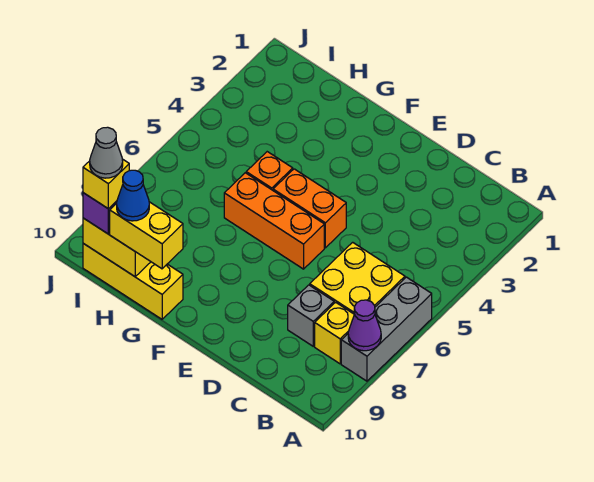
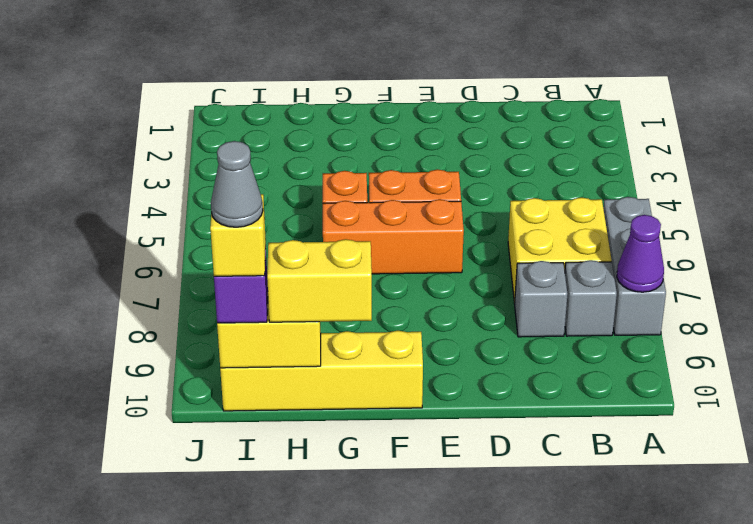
yellow 1x1 brick [315,302,354,364] -> grey 1x1 brick [565,260,617,336]
yellow 1x3 brick [83,243,183,319] -> yellow 1x4 brick [220,330,423,411]
blue 1x1 cone [117,170,149,221] -> none

